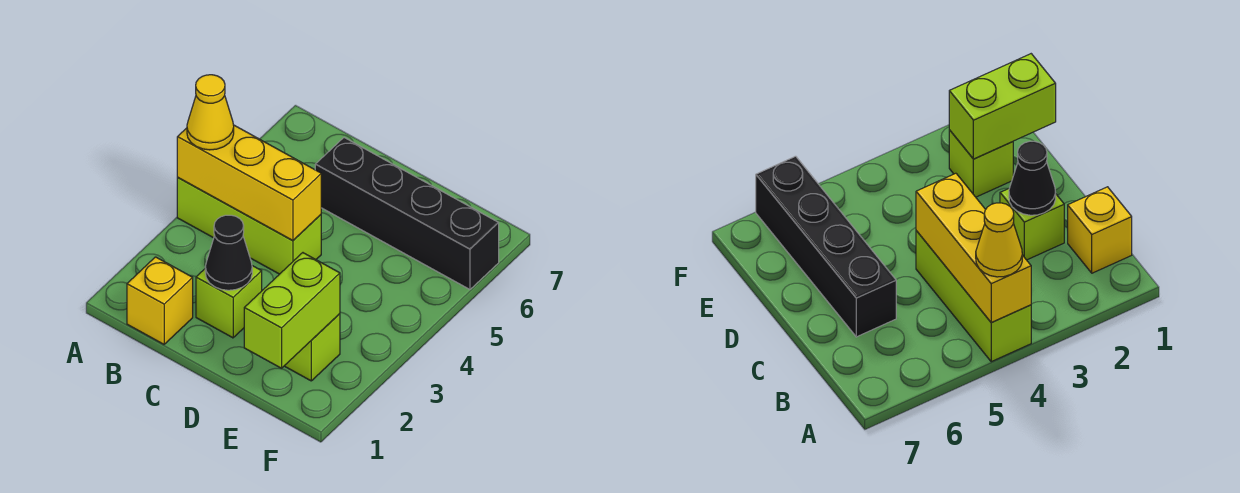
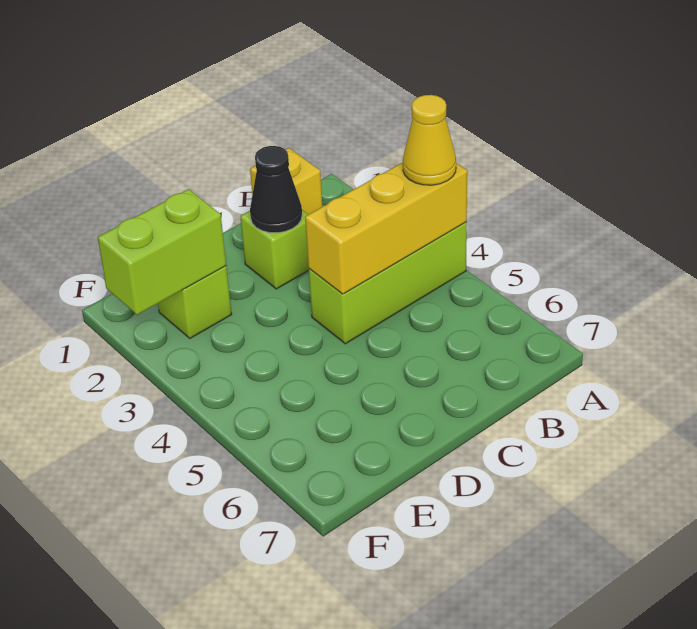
black 1x4 brick [315,138,499,289] -> none
lime 1x2 brick [244,253,340,368] -> lime 1x2 brick turned to [98,189,226,315]

